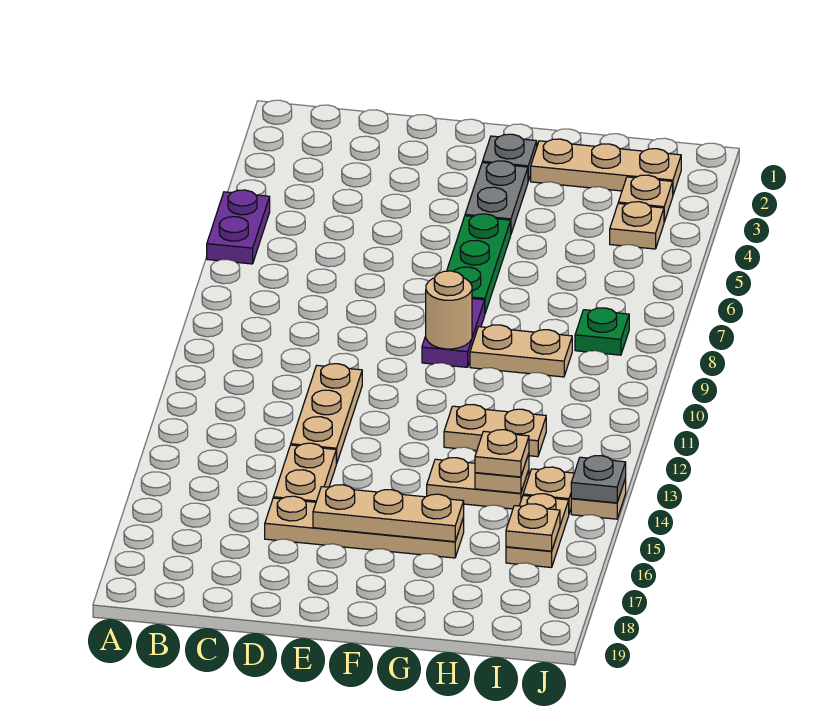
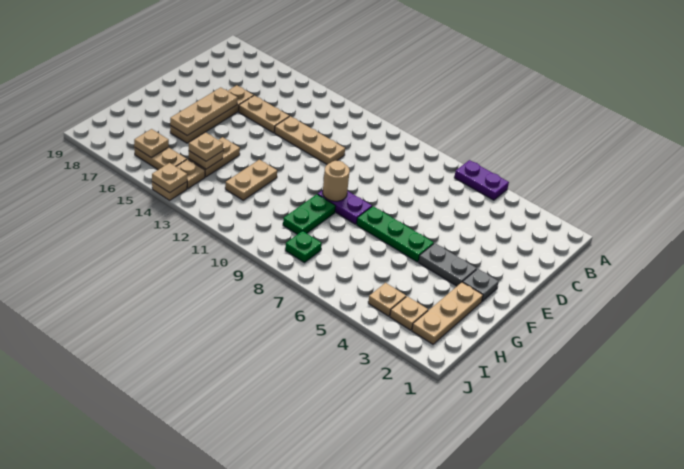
tan 1x2 plate [470,325,572,377] -> green 1x2 plate [283,194,336,234]
grey 1x1 plate [571,456,626,503] -> tan 1x1 plate [152,163,187,193]

